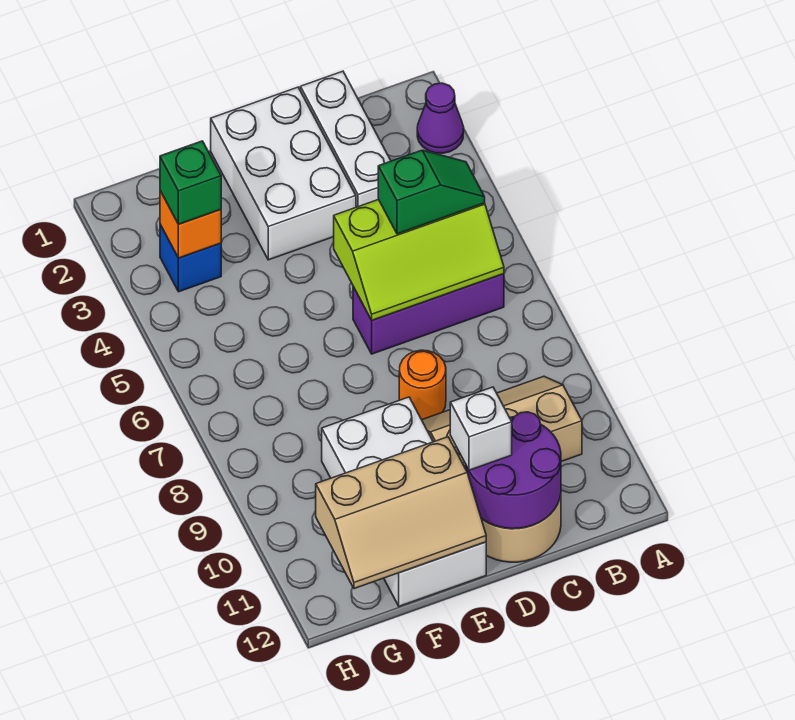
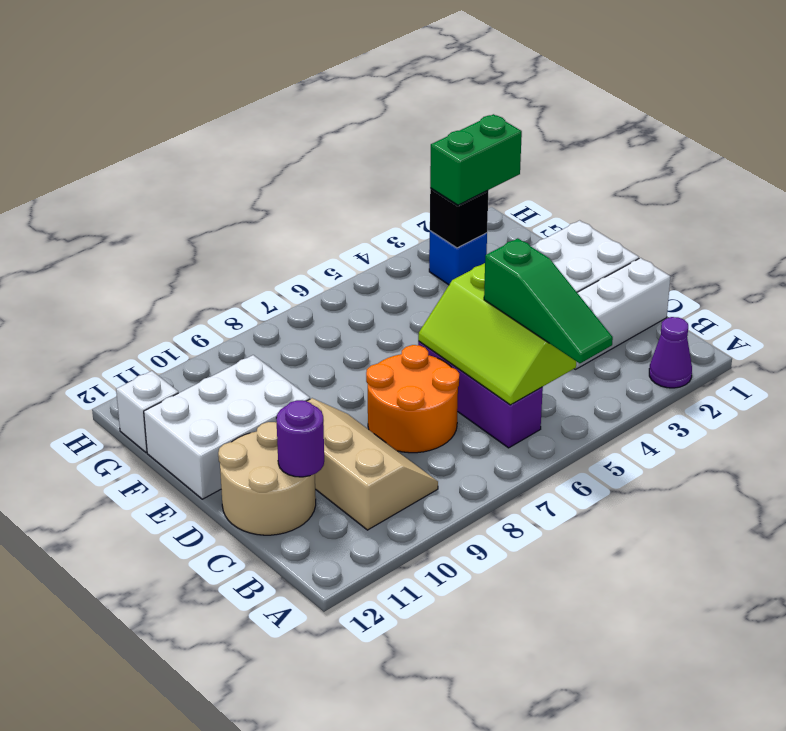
green 1x2 slope [378,150,485,234] -> green 1x3 slope [484,238,613,363]
purple 2x2 round brick [466,412,561,529] -> purple 1x1 round brick [276,400,324,477]
orange 1x1 round brick [399,350,446,420] -> orange 2x2 round brick [366,345,459,453]
white 1x1 brick [450,387,512,470] -> white 1x1 brick moved to [116,371,178,452]
white 2x4 brick [322,397,486,606] -> white 2x3 brick [144,355,310,499]
tan 2x3 slope [316,437,486,589] -> none
orange 1x1 brick [160,191,221,258] -> black 1x1 brick [430,188,488,248]
green 1x1 brick [160,141,221,224] -> green 1x2 brick [430,114,522,205]

